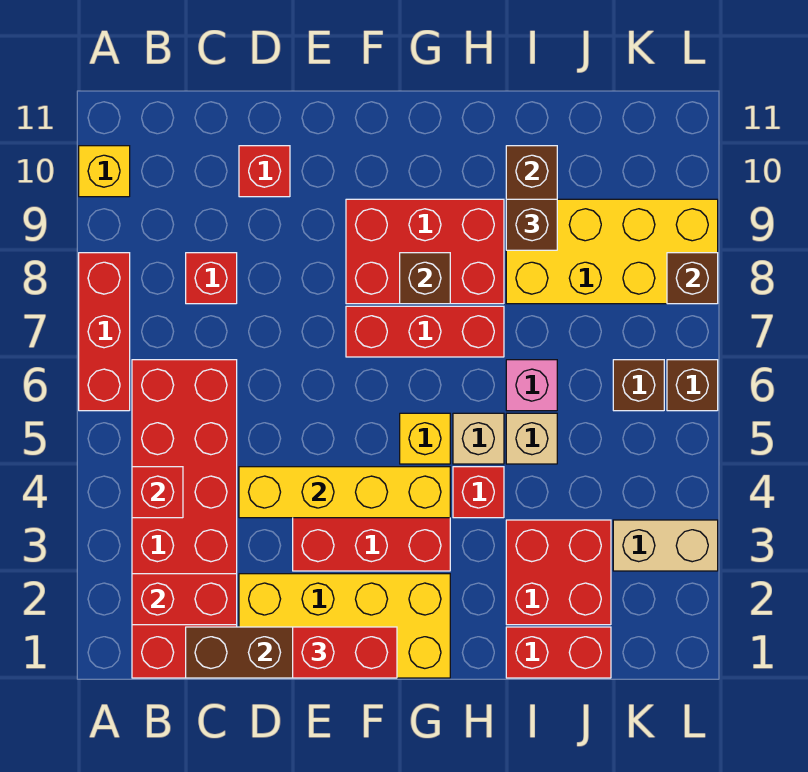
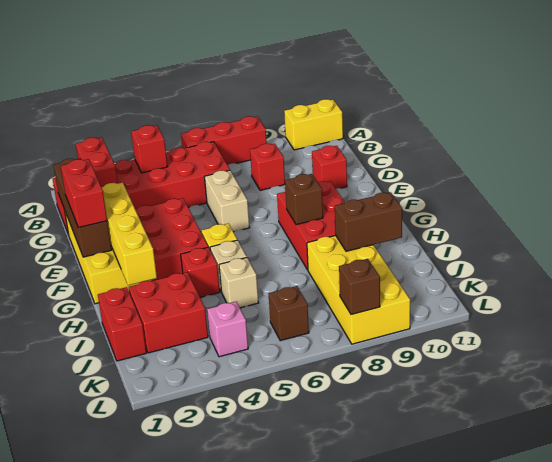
yellow 1x1 brick [79,146,130,197] -> yellow 1x2 brick [284,99,343,150]
yellow 1x4 brick [239,467,450,518] -> yellow 1x4 brick moved to [102,182,157,285]
red 1x3 brick [346,306,504,357] -> none
pink 1x1 brick [506,360,557,411] -> pink 1x1 brick moved to [207,302,248,357]
brown 1x1 brick [506,199,557,250] -> none
tan 1x2 brick [613,520,718,571] -> tan 1x2 brick moved to [205,170,250,232]
brown 1x1 brick [667,360,718,411] -> none

